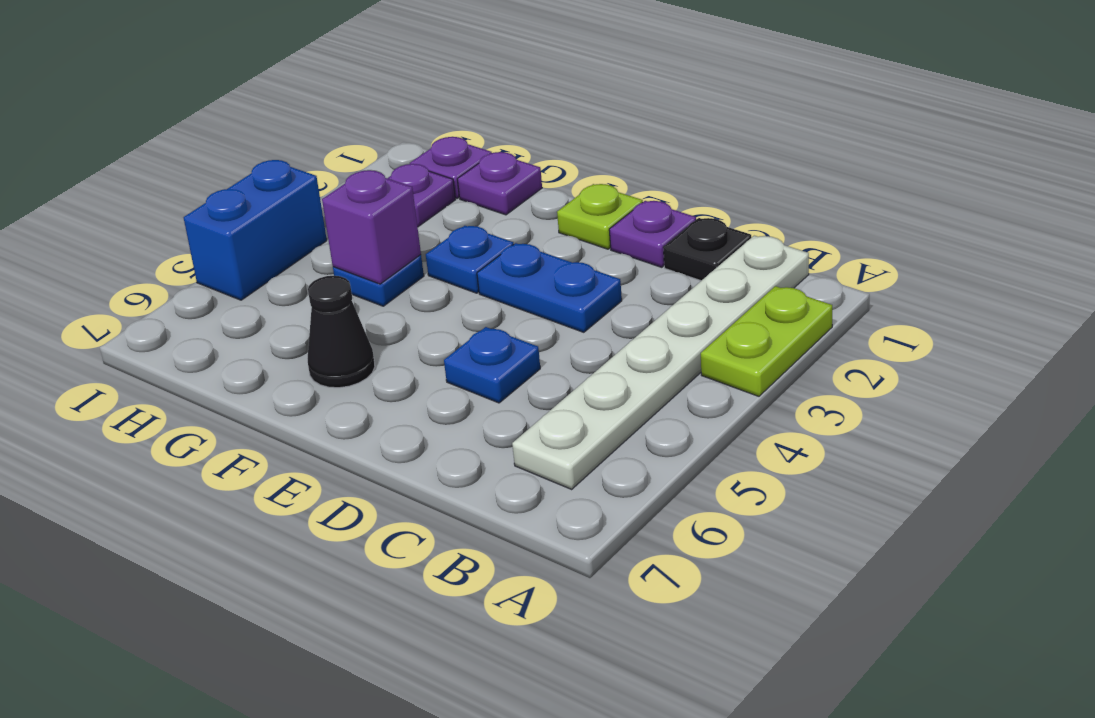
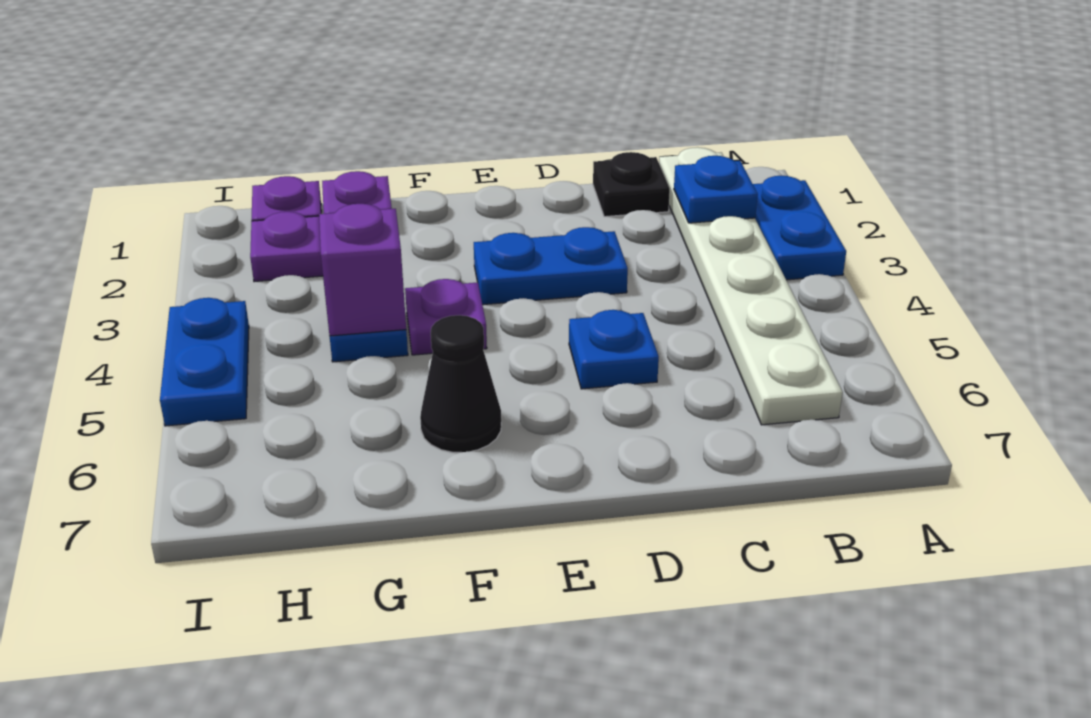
lime 1x2 plate [701,286,832,396] -> blue 1x2 plate [753,176,846,280]
purple 1x1 plate [609,201,696,267] -> purple 1x1 plate moved to [405,279,487,355]
lime 1x1 plate [557,184,643,249] -> none
blue 1x1 plate [426,226,514,293] -> blue 1x1 plate moved to [674,156,758,223]
blue 1x2 brick [184,160,327,300] -> blue 1x2 plate [160,298,249,426]

